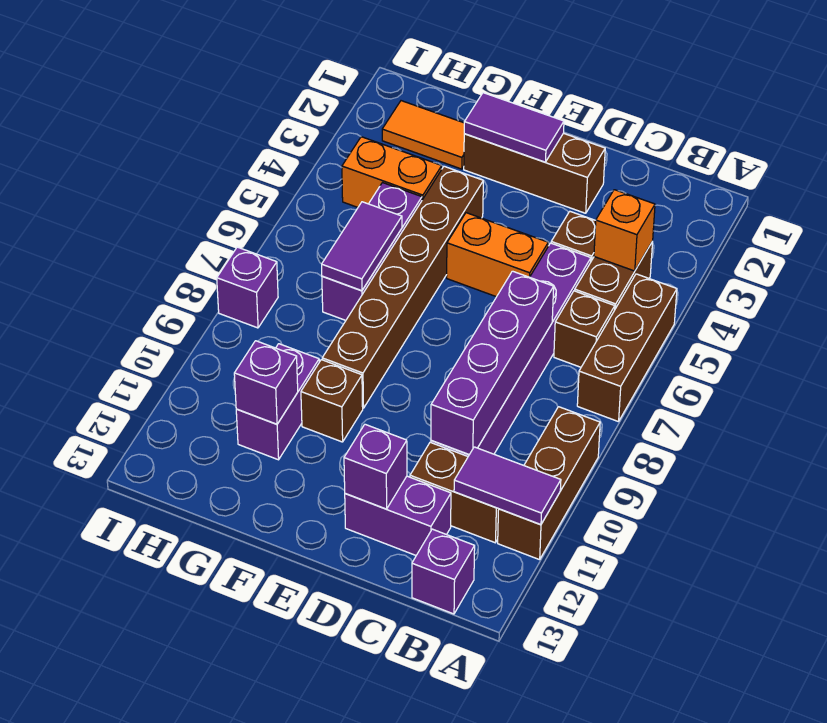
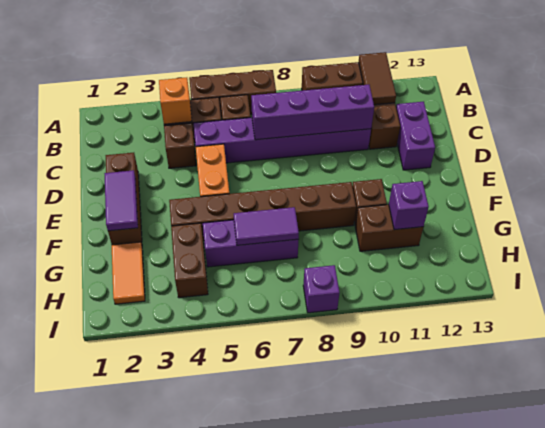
purple 1x2 tile [454,447,561,525] -> brown 1x2 tile [359,52,396,105]
purple 1x1 brick [412,529,475,614] -> none
purple 1x1 brick [344,424,407,509] -> none
orange 1x2 brick [342,137,442,207] -> brown 1x2 brick [171,223,208,298]
purple 1x2 brick [236,344,319,460] -> brown 1x2 brick [355,205,423,251]

